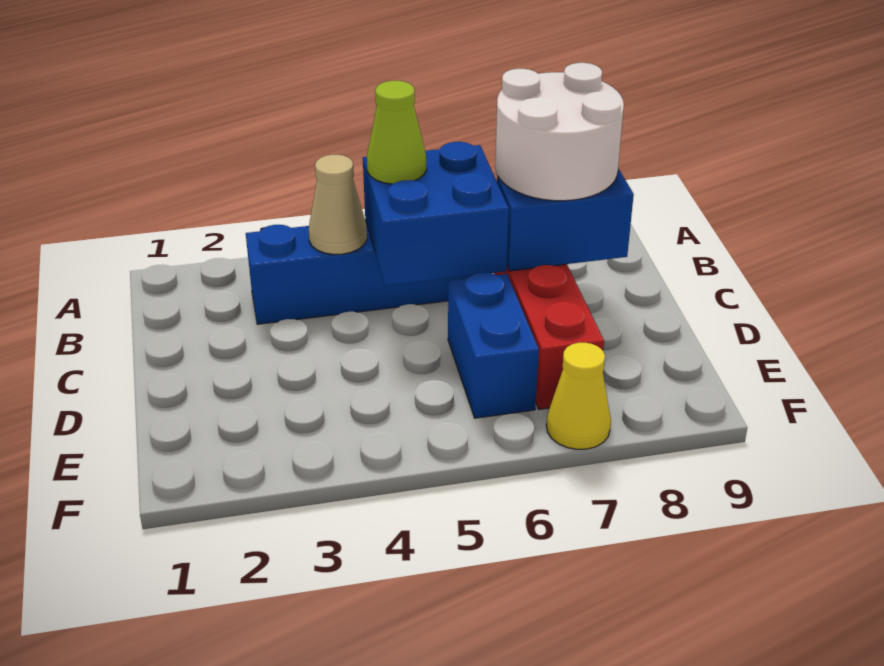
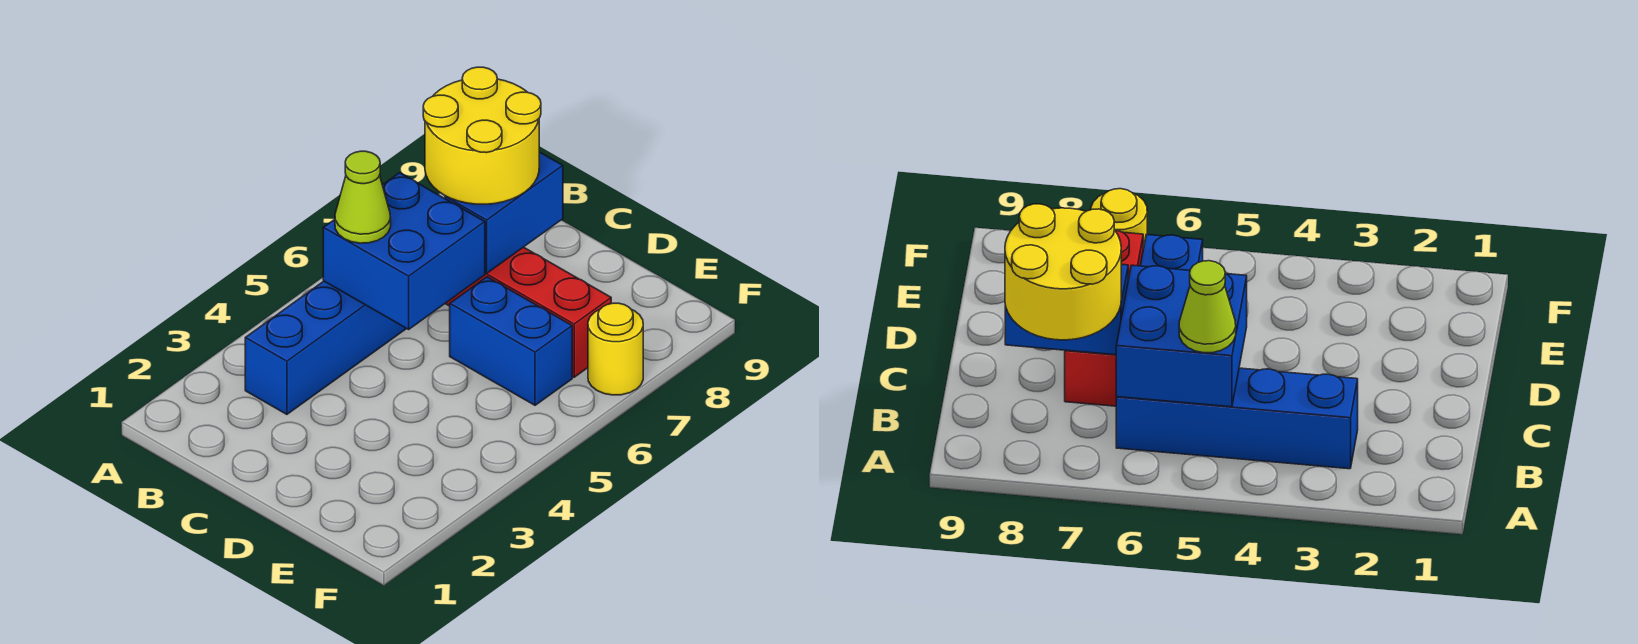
tan 1x1 cone [309,155,367,254] -> none
white 2x2 round brick [495,63,624,201] -> yellow 2x2 round brick [423,67,541,204]
yellow 1x1 cone [546,343,611,449] -> yellow 1x1 round brick [588,303,643,395]

